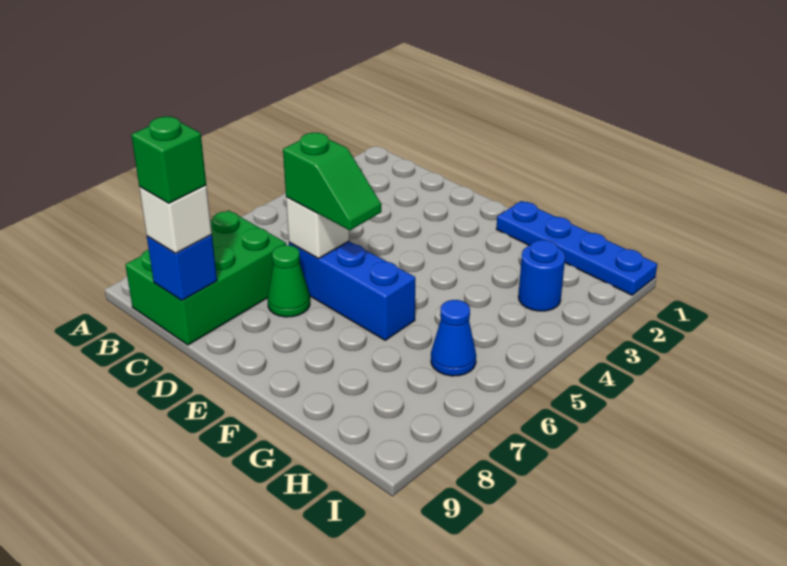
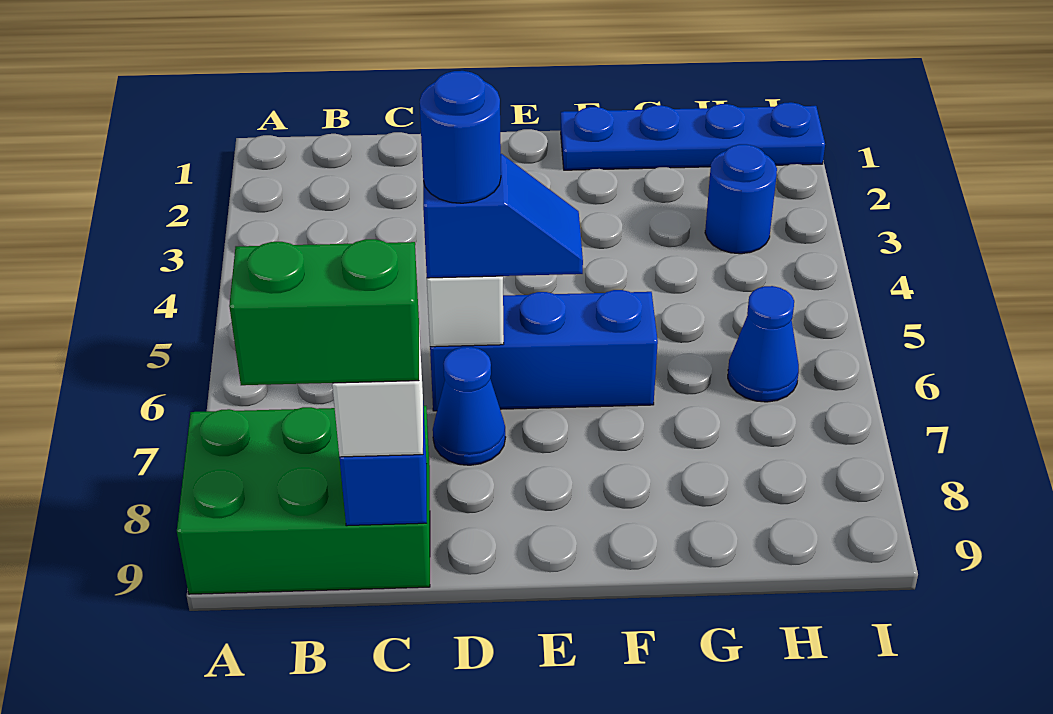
green 2x3 brick [125,210,286,345] -> green 2x3 brick turned to [177,406,430,594]
green 1x1 brick [131,117,206,203] -> green 1x2 brick [229,239,419,385]
green 1x2 slope [283,133,381,230] -> blue 1x2 slope [423,154,583,278]
none -> blue 1x1 round brick [420,71,501,203]
green 1x1 cone [267,245,310,317] -> blue 1x1 cone [433,347,506,465]

